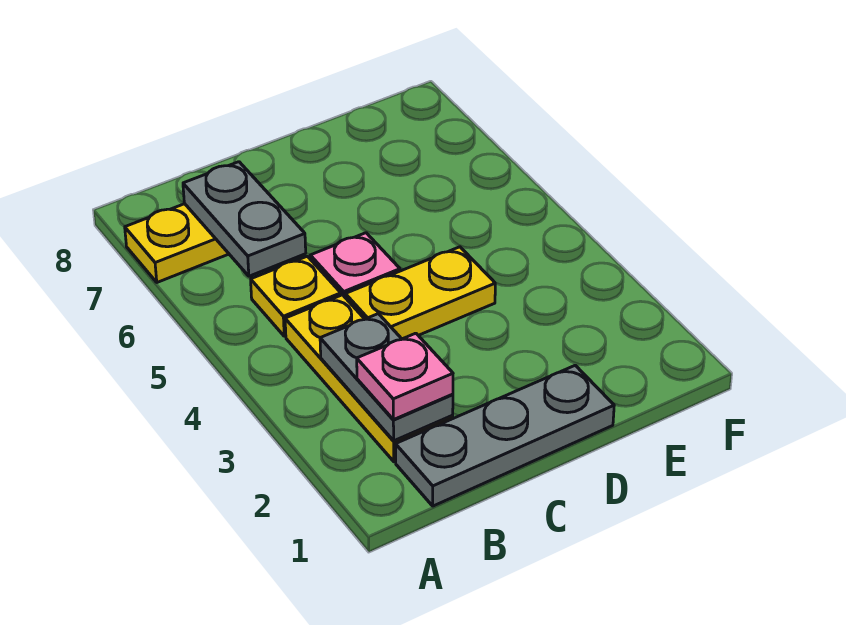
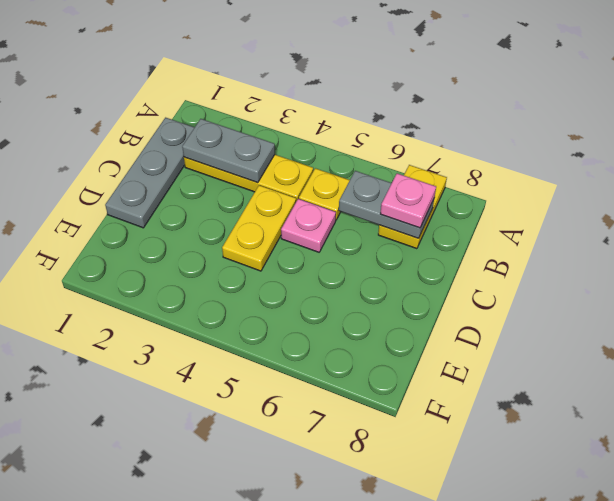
pink 1x1 plate [357,333,453,420] -> pink 1x1 plate moved to [380,173,436,228]

